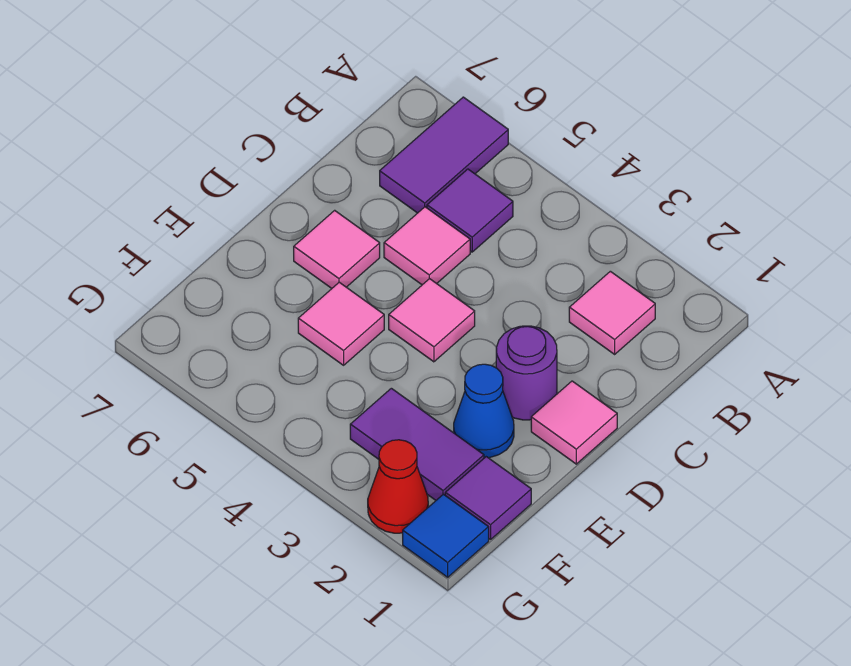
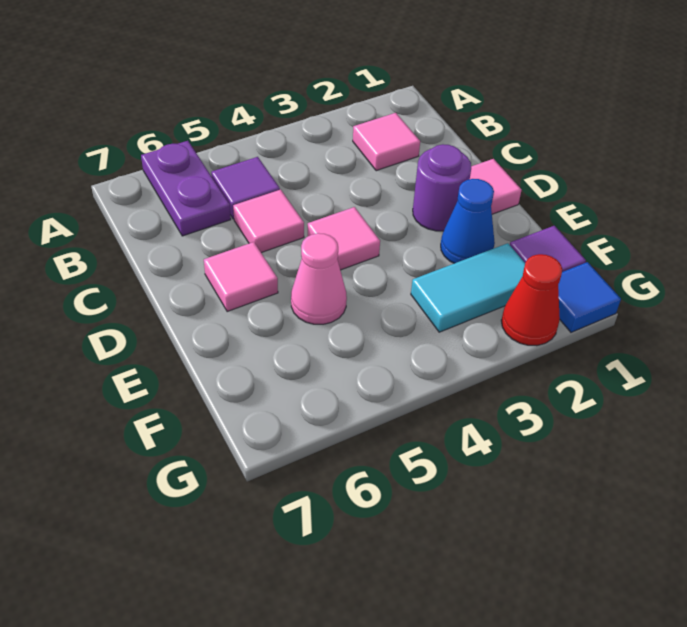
purple 1x2 tile [380,97,508,213] -> purple 1x2 plate [141,141,231,236]
pink 1x1 tile [298,282,384,365] -> pink 1x1 cone [291,233,347,324]
purple 1x2 tile [350,388,484,500] -> cyan 1x2 tile [411,243,525,332]

